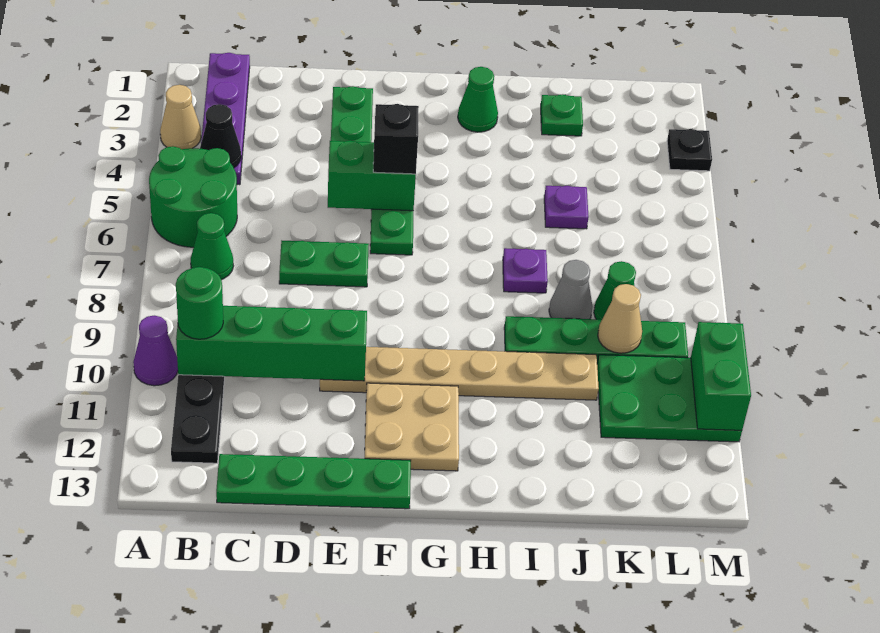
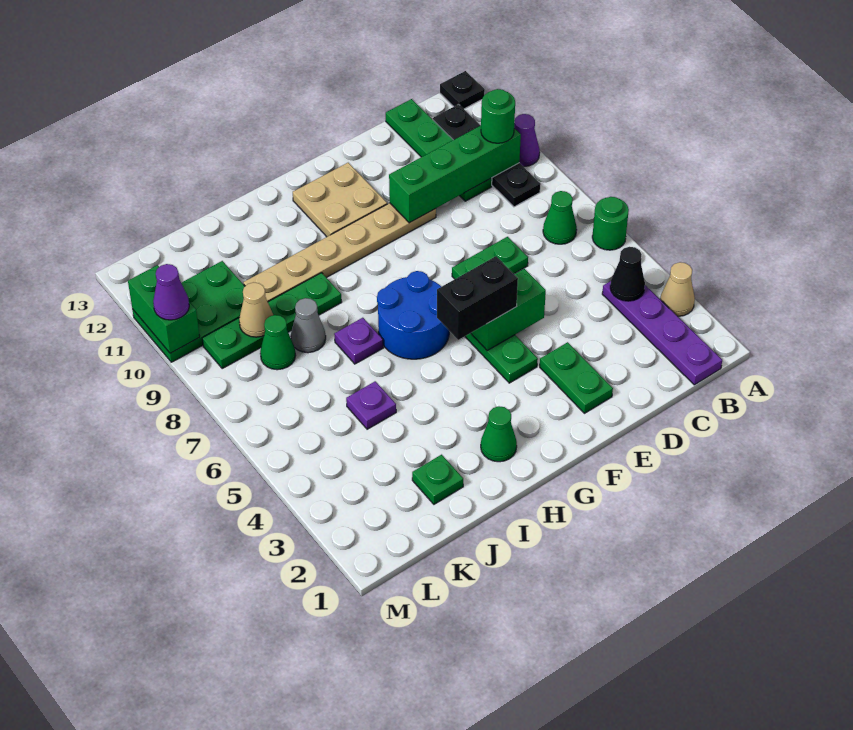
green 2x2 round brick [149,146,237,247] -> green 1x1 round brick [592,197,629,250]
green 1x4 plate [216,454,411,509] -> green 1x4 plate turned to [386,99,492,201]
black 1x1 brick [373,104,419,174] -> black 1x2 brick [437,256,518,340]
none -> blue 2x2 round brick [377,271,449,359]
black 1x1 plate [667,129,712,171] -> black 1x1 plate moved to [440,71,485,109]
none -> purple 1x1 cone [153,264,189,320]

